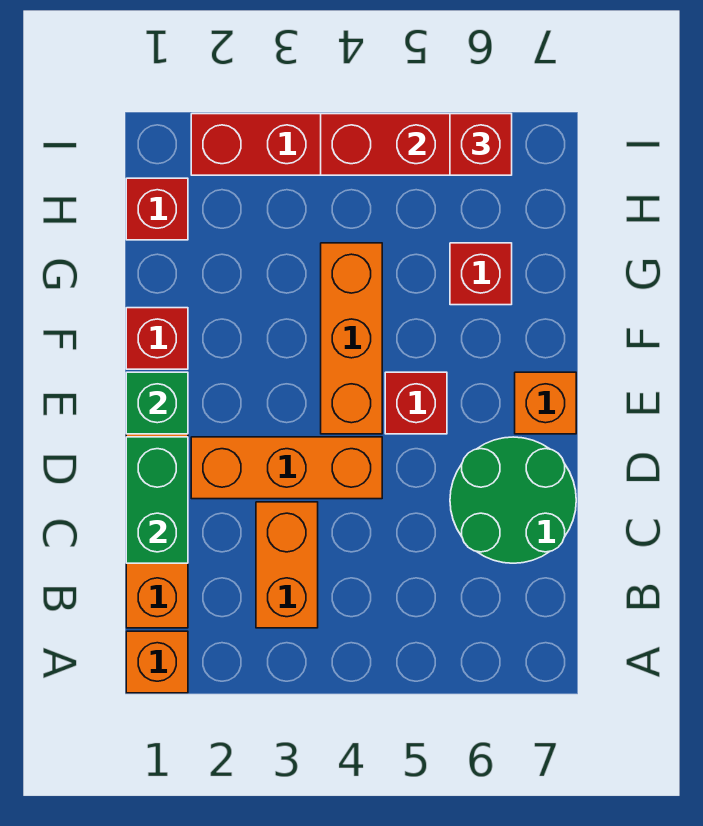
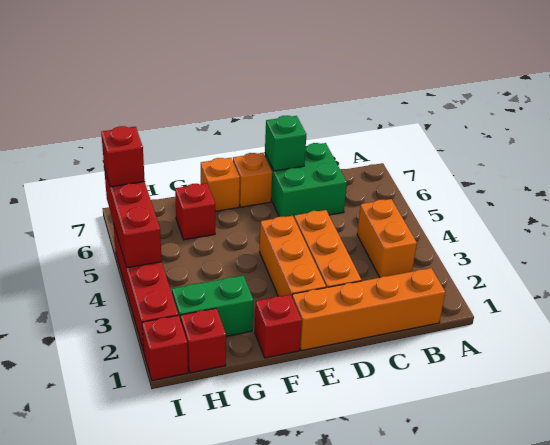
orange 1x1 brick [126,631,188,693] -> orange 1x1 brick moved to [201,158,240,211]
orange 1x2 brick [256,502,318,628] -> orange 1x2 brick turned to [357,199,417,278]
green 1x2 brick [126,437,188,563] -> green 1x2 brick moved to [172,275,253,336]
green 2x2 round brick [450,437,576,563] -> green 2x2 brick [265,143,347,217]
green 1x1 brick [126,372,188,434] -> green 1x1 brick moved to [265,116,306,171]
orange 1x3 brick [321,243,382,434] -> orange 1x3 brick turned to [259,216,326,296]
red 1x1 brick [385,372,447,434] -> red 1x1 brick moved to [142,315,188,381]

